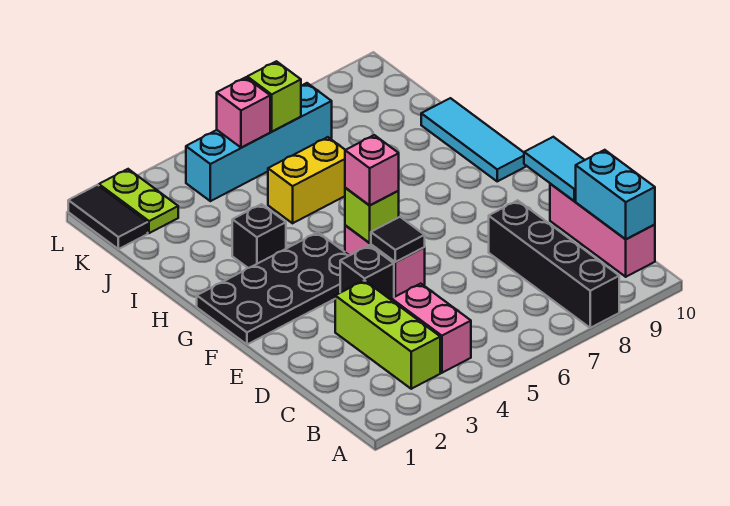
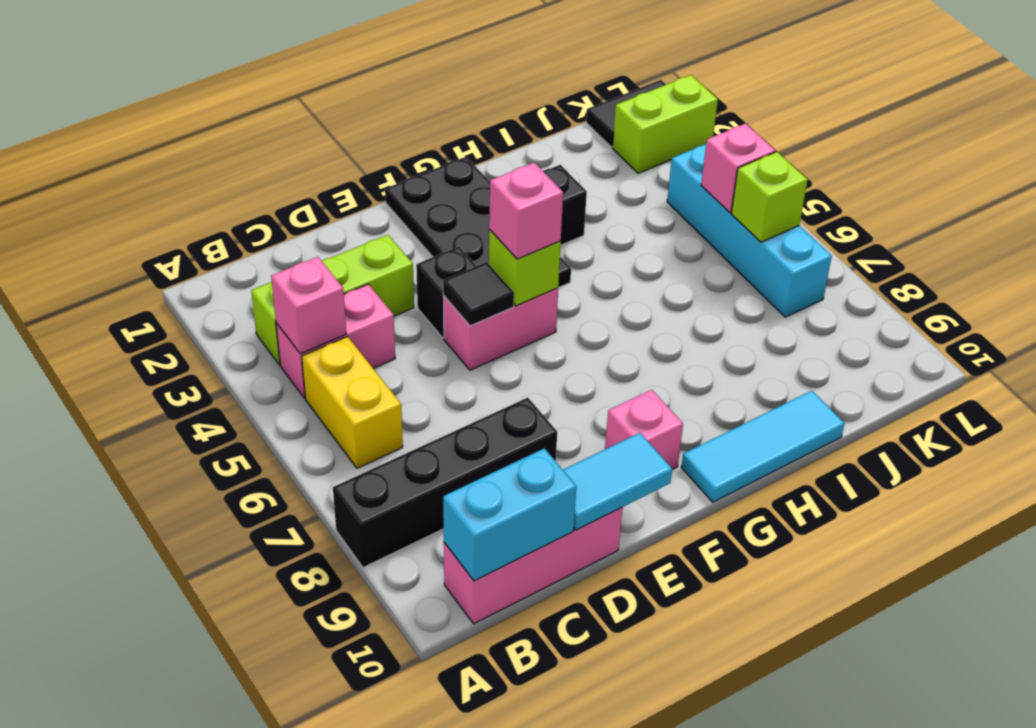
none -> pink 1x1 brick [271,257,346,354]
none -> pink 1x1 brick [605,390,683,469]
yellow 1x2 brick [268,137,345,223] -> yellow 1x2 brick moved to [302,337,403,468]
lime 1x2 plate [99,169,178,233] -> lime 1x2 brick [612,75,718,173]

